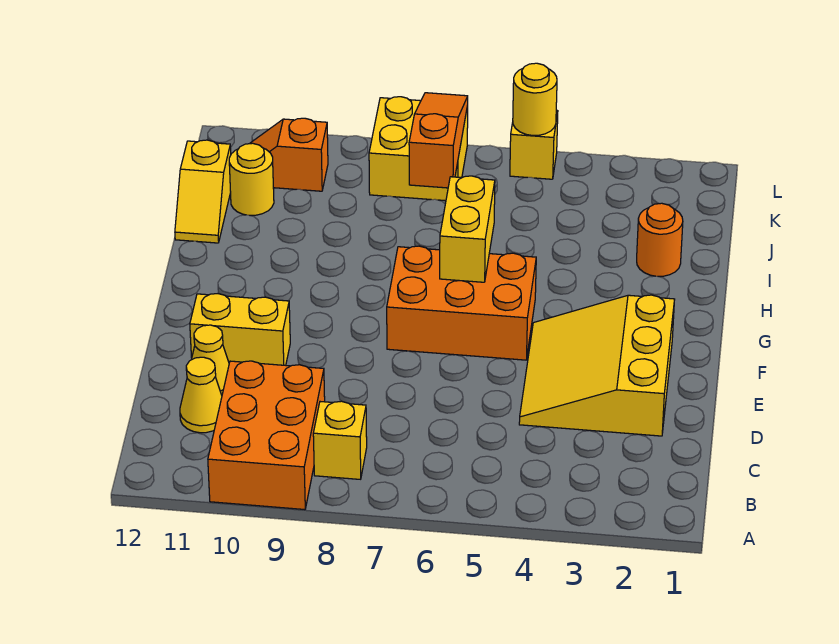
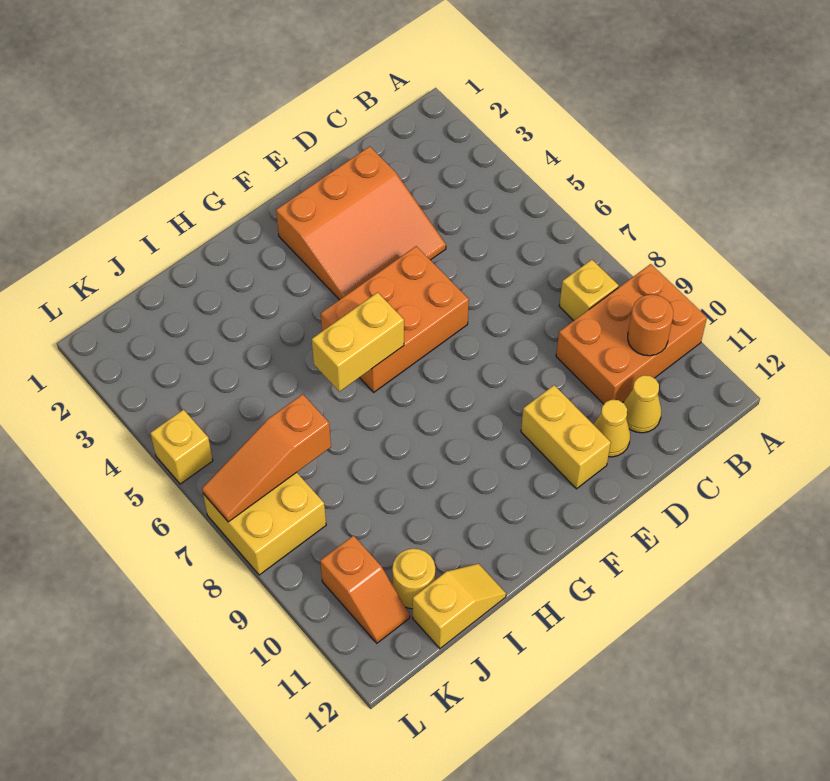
yellow 3x3 slope [519,295,675,436] -> orange 3x3 slope [276,146,446,300]
orange 2x3 brick [387,246,536,360] -> orange 2x3 brick turned to [321,246,469,392]
orange 1x1 round brick [637,203,683,276] -> orange 1x1 round brick moved to [628,295,673,356]
yellow 1x1 round brick [513,63,557,136] -> none

